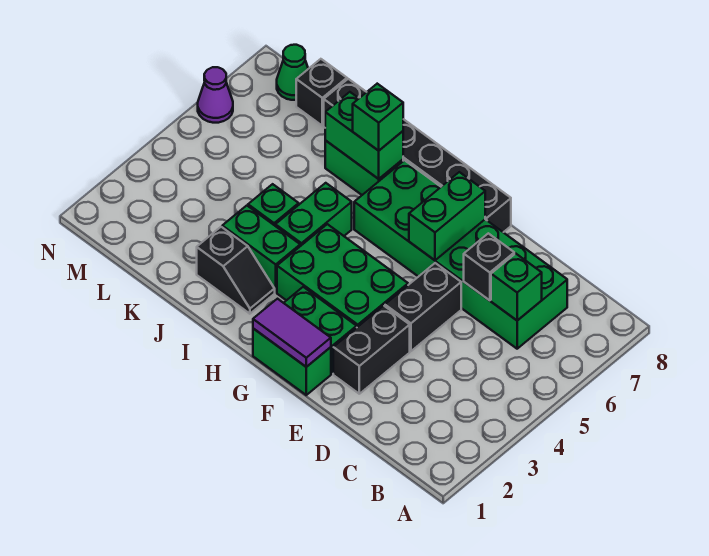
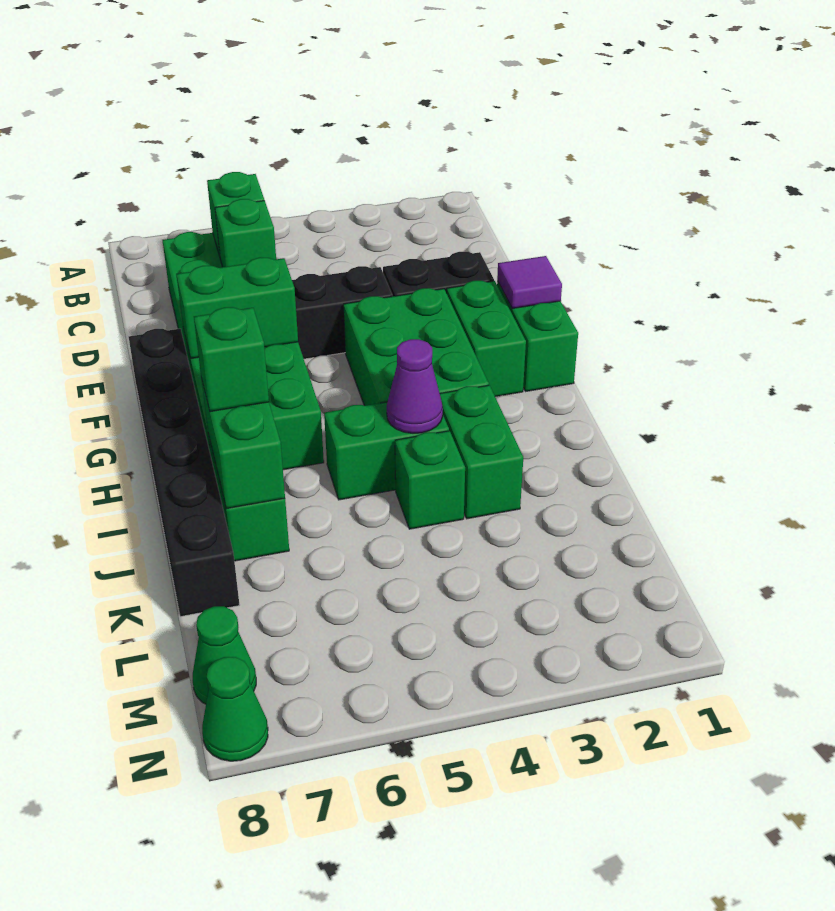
black 1x1 brick [464,233,514,301] -> green 1x1 brick [215,199,276,267]
purple 1x2 tile [253,299,331,367] -> purple 1x1 tile [497,256,562,309]
black 1x2 slope [197,227,275,314] -> none
black 1x1 brick [296,59,347,126] -> none
purple 1x1 cone [198,67,233,123] -> purple 1x1 cone moved to [387,339,443,433]
none -> green 1x1 cone [202,657,268,761]

